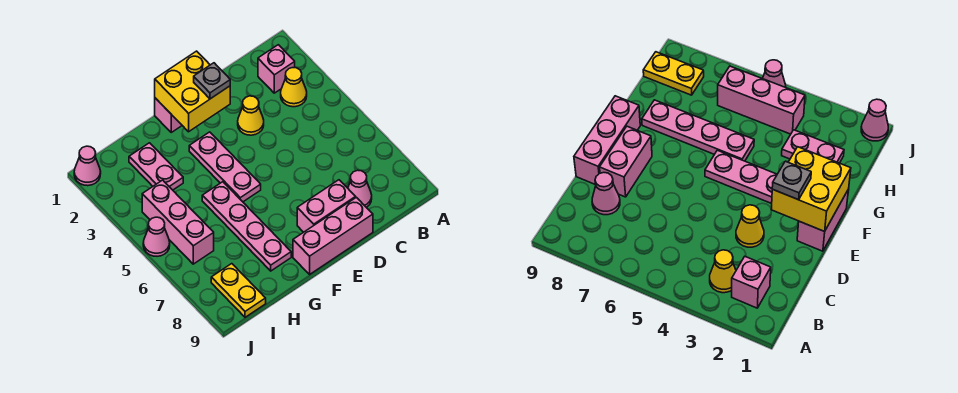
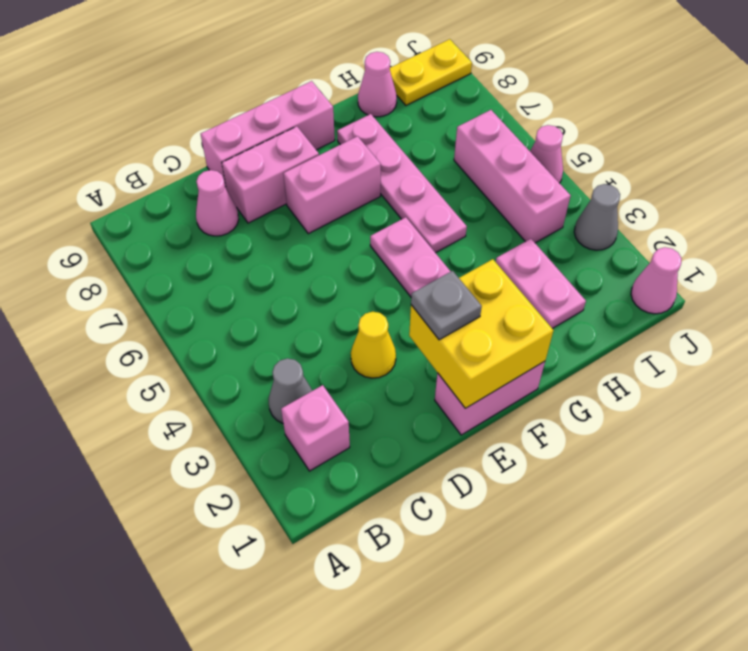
yellow 1x1 cone [281,68,307,107] -> grey 1x1 cone [268,358,312,423]
none -> pink 1x2 brick [283,136,381,234]
none -> pink 1x1 cone [358,52,397,117]
yellow 1x2 plate [211,264,266,317] -> yellow 1x2 plate turned to [390,39,472,105]
none -> grey 1x1 cone [574,184,620,250]

